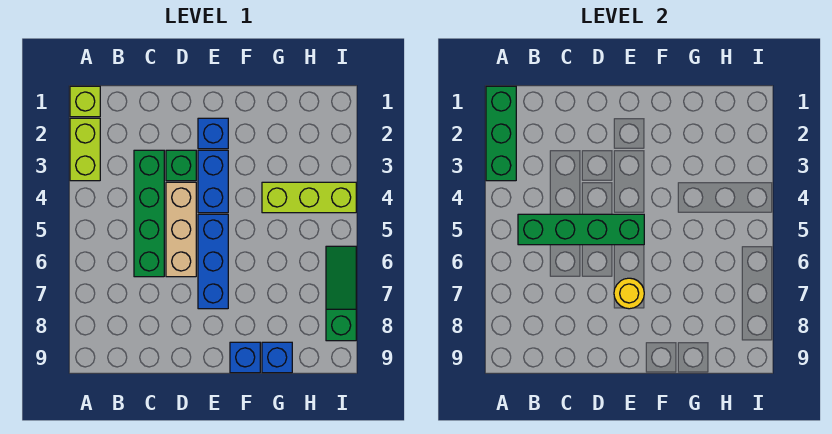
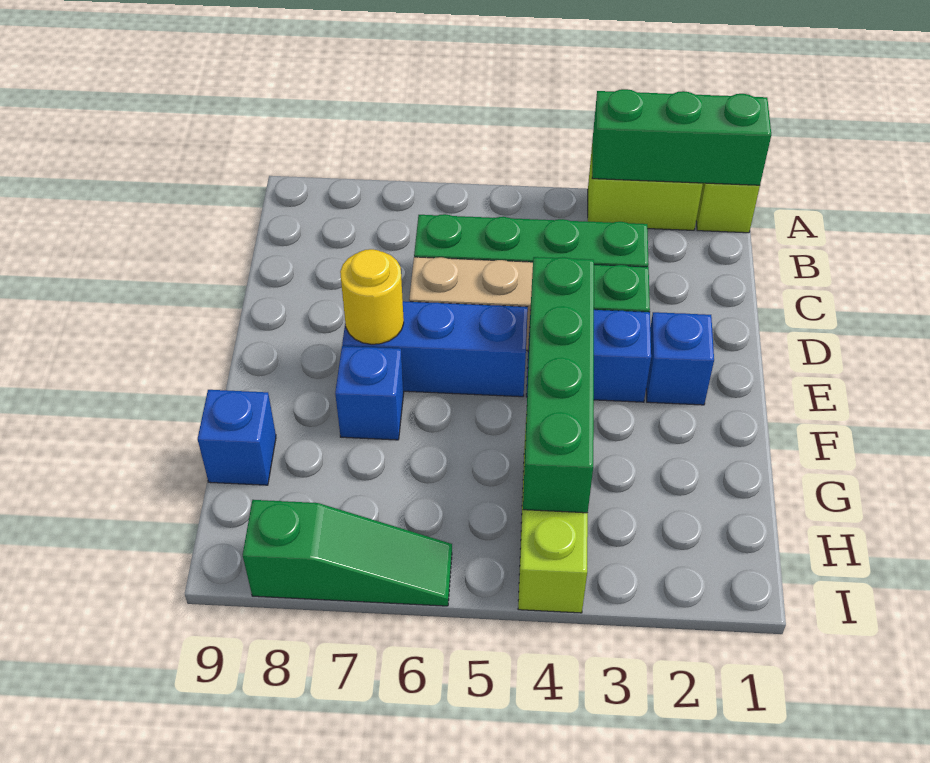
green 1x4 brick [518,214,644,245] -> green 1x4 brick moved to [523,257,594,513]
blue 1x1 brick [230,342,260,373] -> blue 1x1 brick moved to [335,346,404,440]

